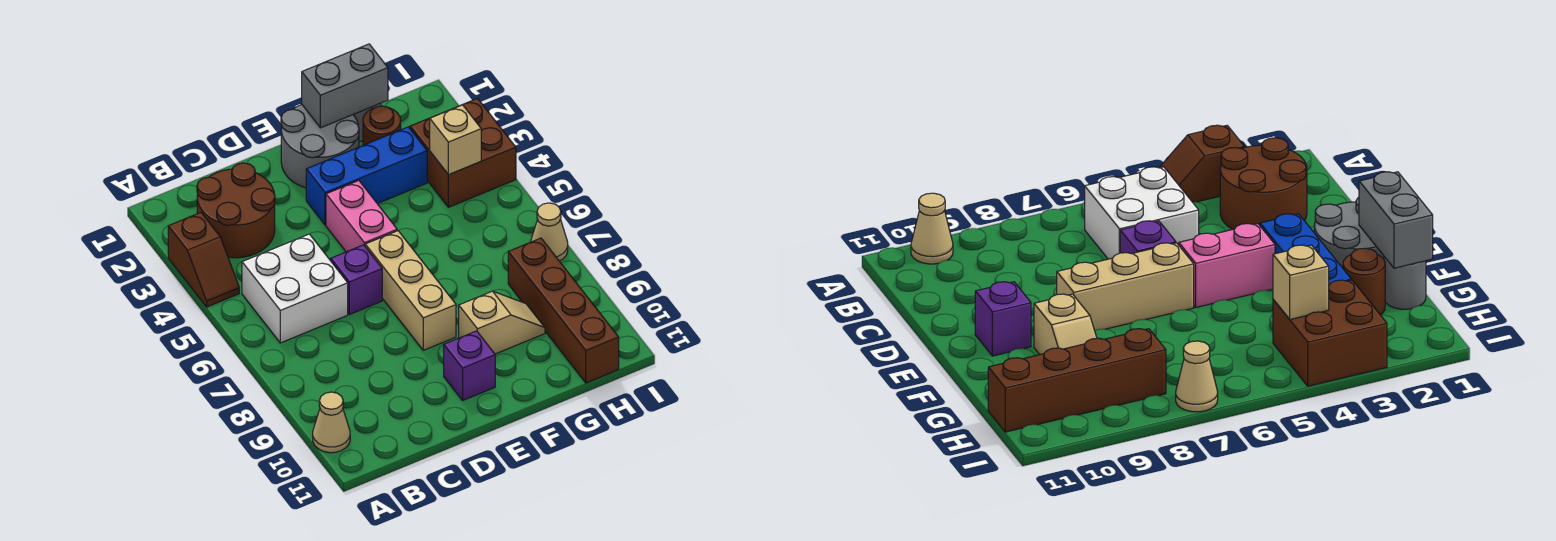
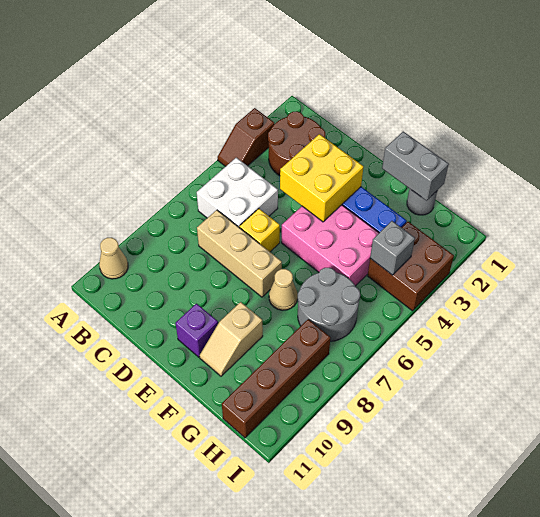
none -> yellow 2x2 brick [280,134,363,222]
purple 1x1 brick [331,245,382,315] -> yellow 1x1 brick [239,209,280,252]
grey 2x2 round brick [281,105,359,188] -> grey 2x2 round brick moved to [298,268,360,341]
pink 1x2 brick [326,181,397,252] -> pink 2x3 brick [282,205,379,286]
tan 1x3 brick [365,231,456,350] -> tan 1x3 brick turned to [197,210,282,297]
tan 1x2 slope [459,291,545,354] -> tan 1x2 slope turned to [200,302,263,376]
brown 1x1 round brick [363,106,401,145] -> none
tan 1x1 brick [430,105,481,175] -> grey 1x1 brick [370,221,415,275]
tan 1x1 cone [531,203,568,261] -> tan 1x1 cone moved to [269,269,298,310]

